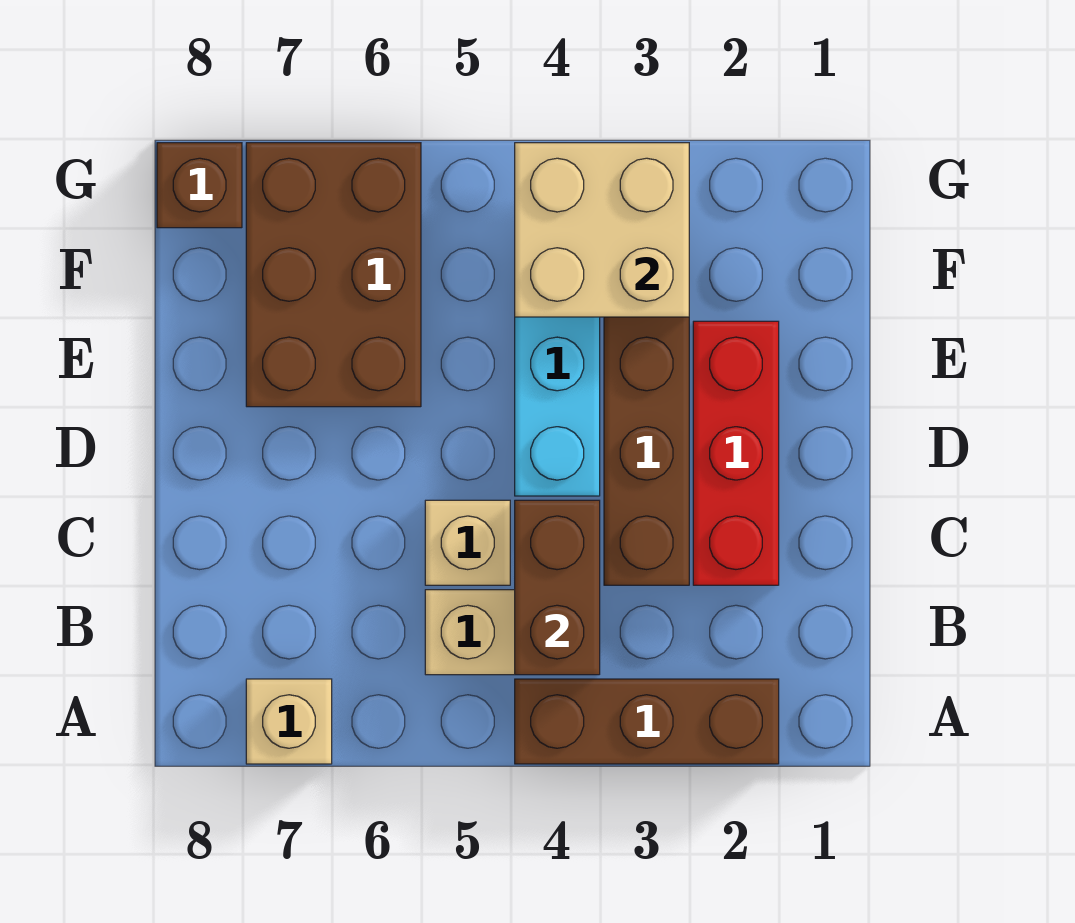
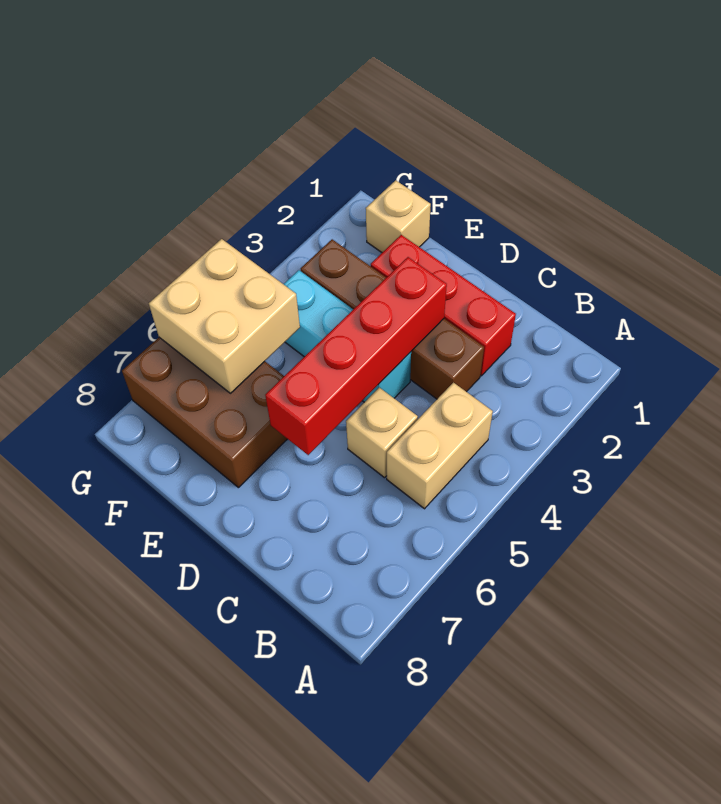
brown 1x3 brick [515,679,779,764] -> none
tan 1x1 brick [246,679,332,764] -> tan 1x1 brick moved to [366,180,431,252]
brown 1x2 brick [515,500,600,675] -> none
none -> red 1x4 brick [265,257,447,455]
tan 2x2 brick [515,143,689,317] -> tan 2x2 brick moved to [149,239,300,393]
brown 1x1 brick [157,143,242,228] -> none

